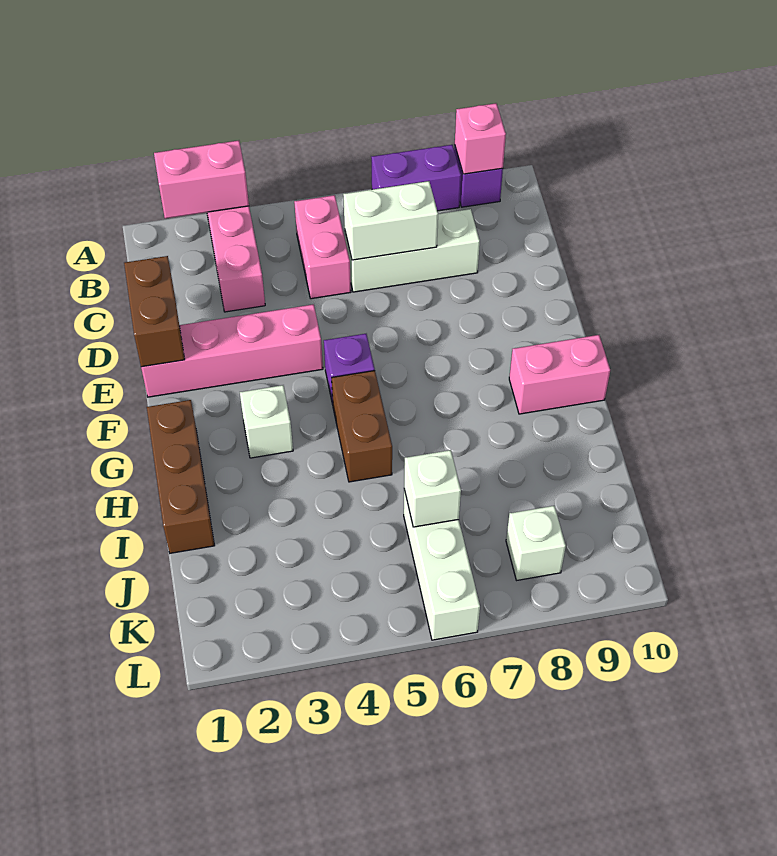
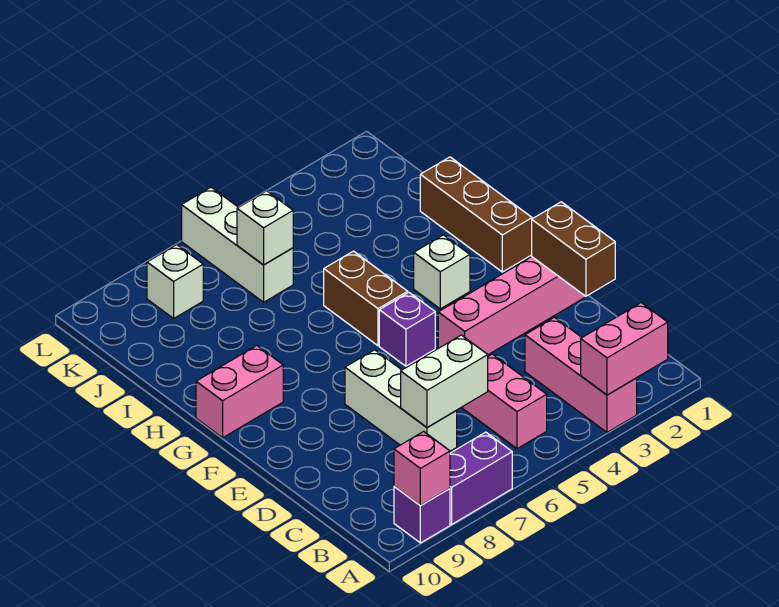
white 1x3 brick [345,209,480,292] -> white 1x3 brick turned to [345,350,457,451]

